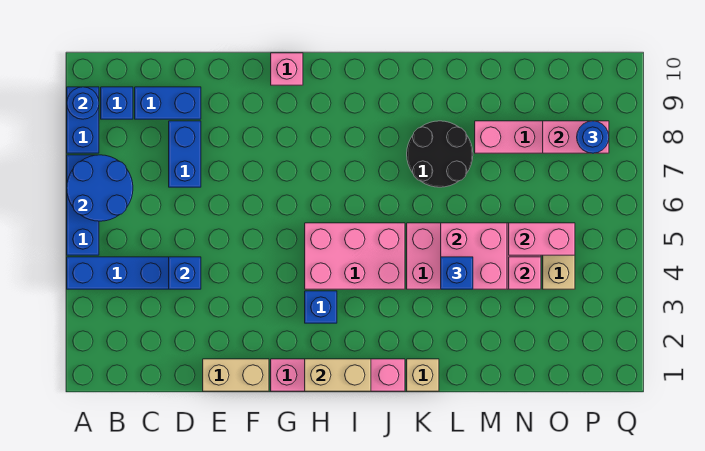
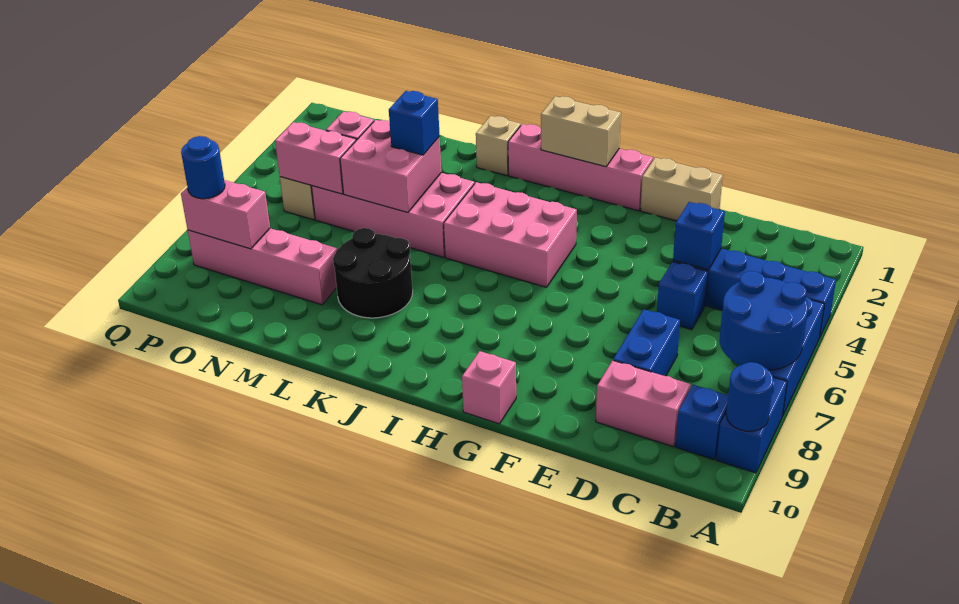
blue 1x2 brick [135,87,201,119] -> pink 1x2 brick [596,361,691,446]
blue 1x1 brick [305,291,337,323] -> blue 1x1 brick moved to [657,262,708,330]

